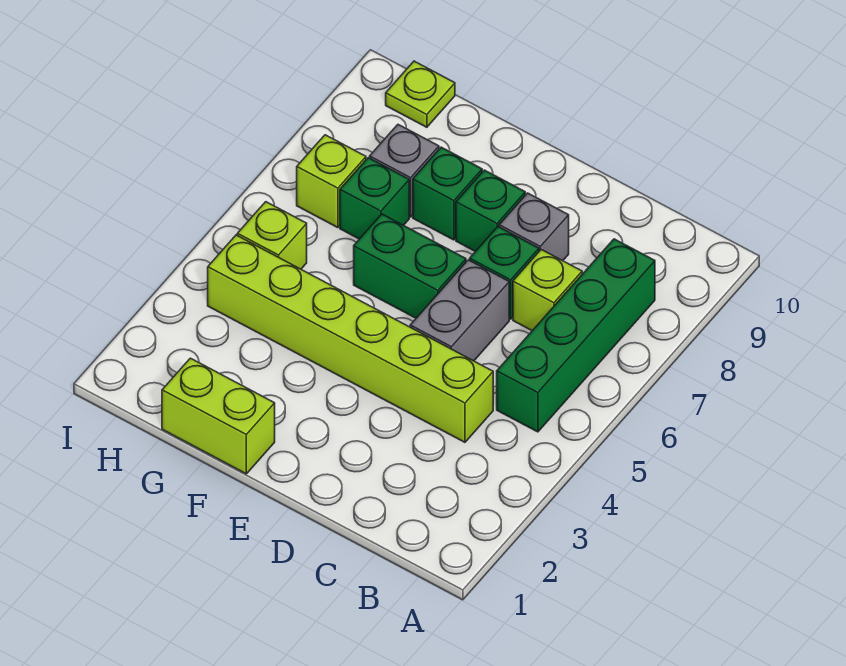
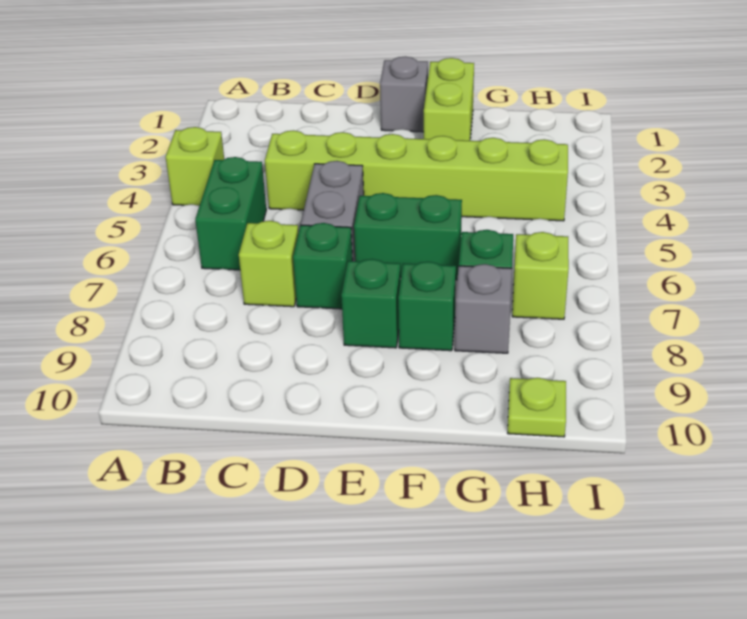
green 1x4 brick [497,239,655,432] -> green 1x2 brick [195,157,266,270]
grey 1x1 brick [499,193,569,261] -> grey 1x1 brick moved to [380,56,428,132]
lime 1x2 brick [162,358,275,474] -> lime 1x2 brick turned to [424,58,474,141]
lime 1x1 brick [237,202,307,269] -> lime 1x1 brick moved to [166,127,224,206]

